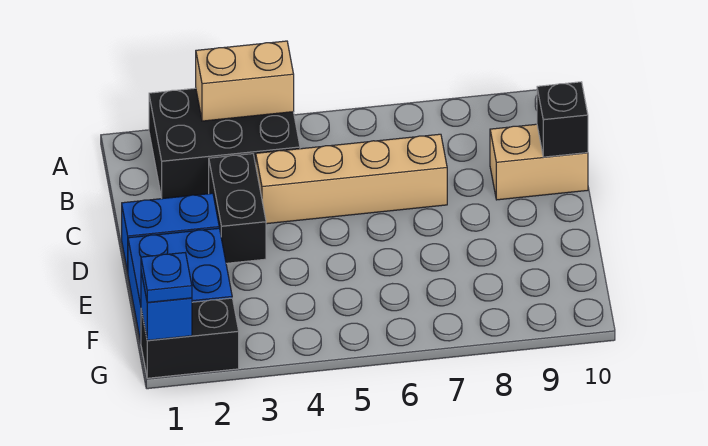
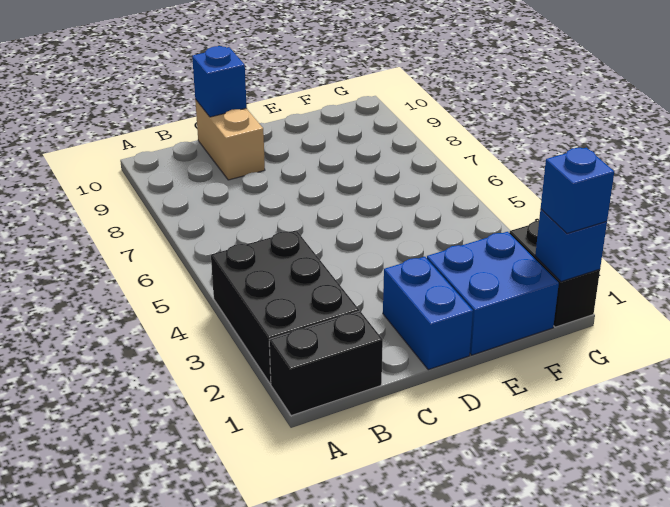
tan 1x2 brick [196,41,294,121] -> none
black 1x2 brick [209,154,266,263] -> black 1x2 brick moved to [269,311,383,416]
tan 1x4 brick [256,134,447,224] -> none
black 1x1 brick [537,82,588,157] -> blue 1x1 brick [192,46,247,117]
blue 1x1 plate [141,253,192,302] -> blue 1x1 brick [541,148,614,233]

